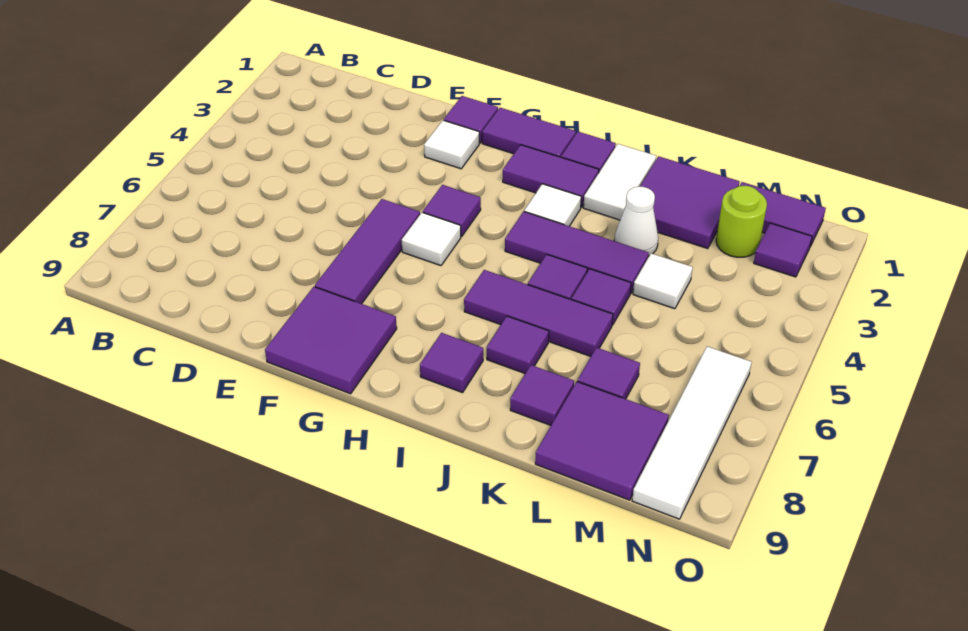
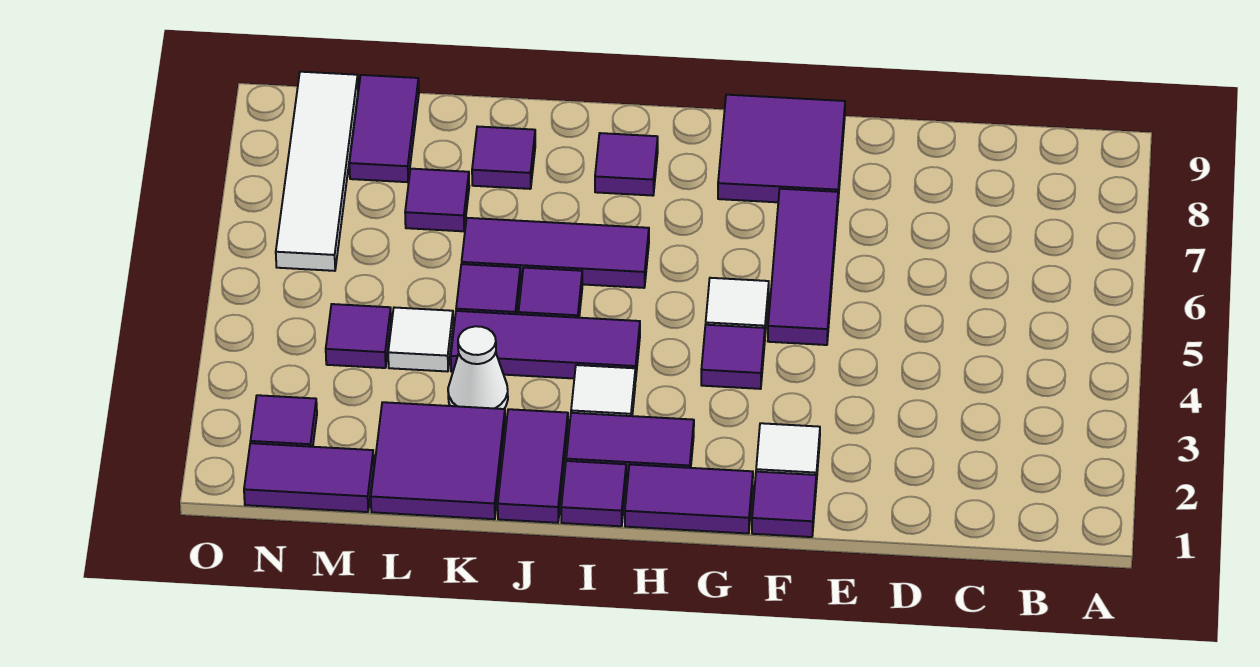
white 1x2 tile [583,144,656,220] -> purple 1x2 tile [498,409,568,523]
purple 1x1 tile [487,316,549,373] -> purple 1x1 tile moved to [326,304,391,368]
purple 2x2 tile [535,382,669,500] -> purple 1x2 tile [349,75,419,182]
lime 1x1 round brick [716,186,767,257] -> none

